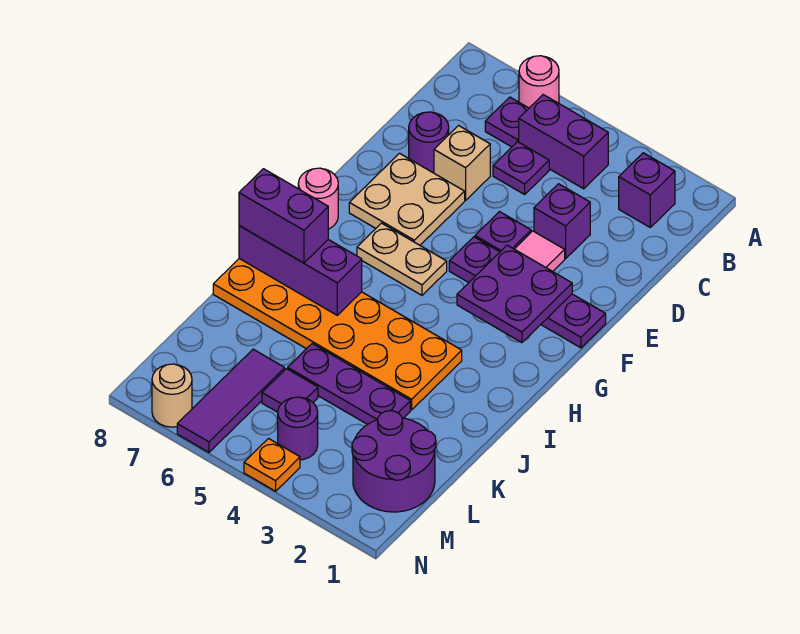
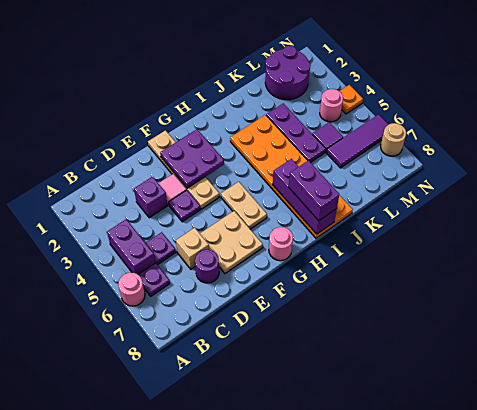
purple 1x1 brick [619,153,675,227] -> none
purple 1x4 plate [449,237,606,348] -> tan 1x4 plate [148,131,219,209]
purple 1x1 round brick [278,397,318,460] -> pink 1x1 round brick [320,89,343,122]

